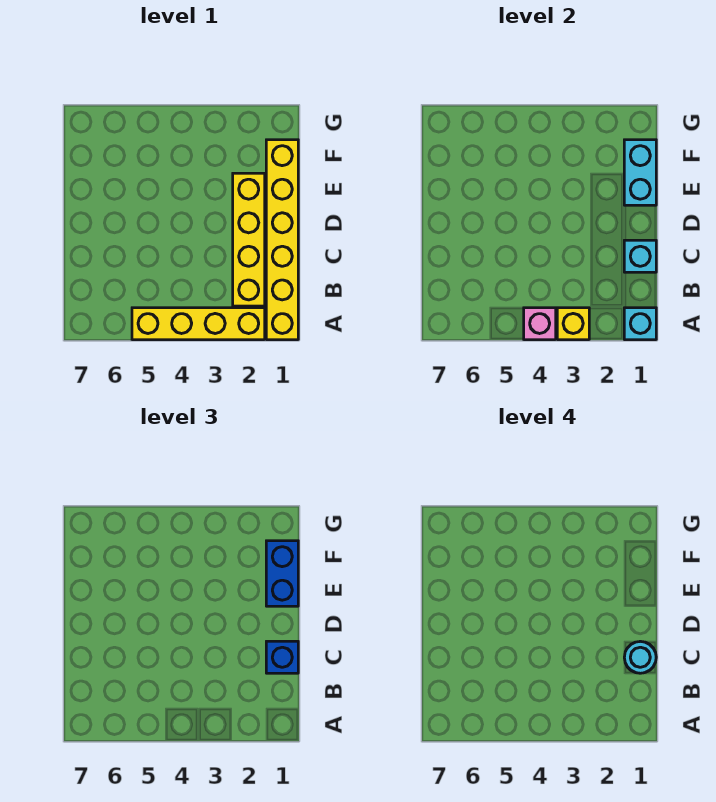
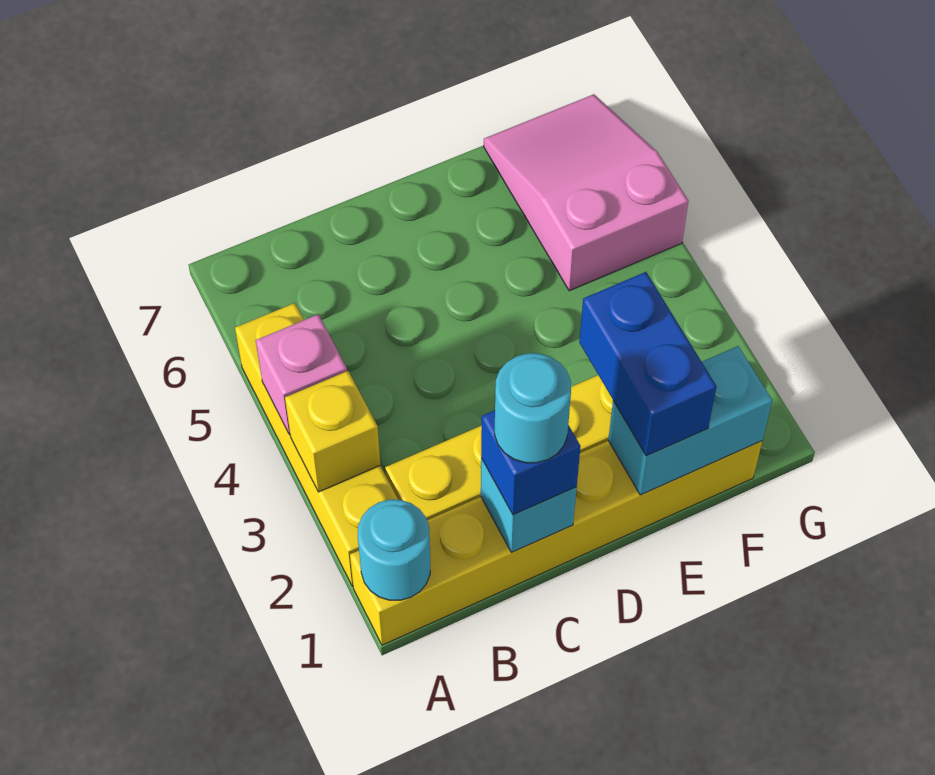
cyan 1x1 brick [624,308,656,340] -> cyan 1x1 round brick [358,500,430,600]
blue 1x2 brick [266,541,298,606] -> blue 1x2 brick turned to [579,272,717,456]
none -> pink 2x3 slope [484,94,688,291]

